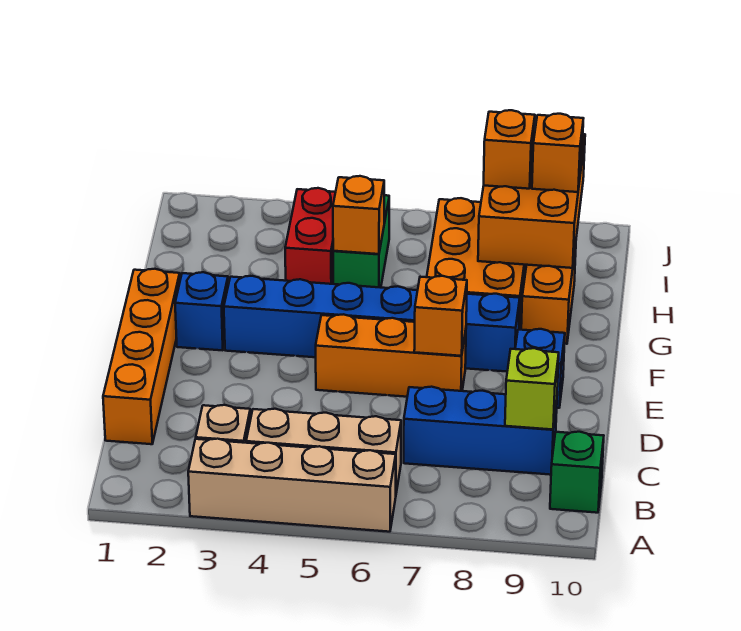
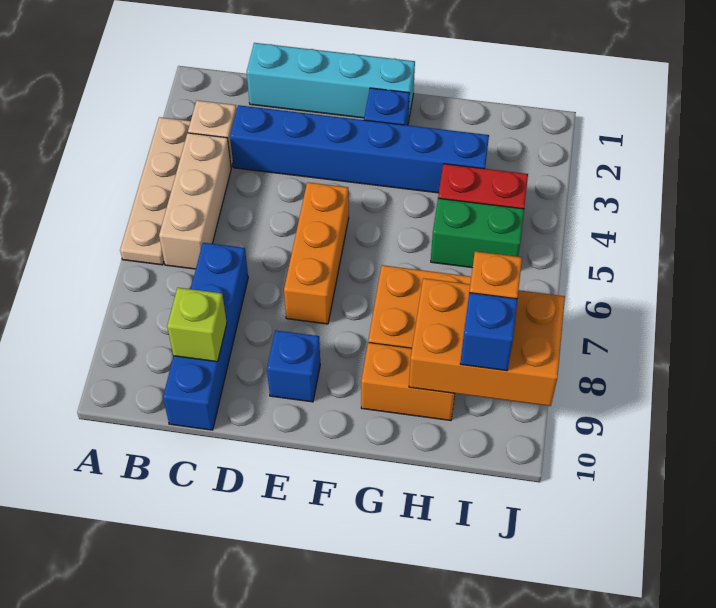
tan 1x4 brick [188,439,396,532] -> tan 1x4 plate [120,117,191,265]
green 1x1 brick [550,432,604,513] -> none
orange 1x4 brick [103,269,180,444] -> cyan 1x4 brick [247,43,415,122]
blue 1x3 brick [404,387,557,475] -> blue 1x4 brick [163,243,248,430]
orange 1x1 brick [414,276,467,356] -> none
blue 1x6 brick [224,276,520,372] -> blue 1x6 brick turned to [230,105,489,193]
orange 1x1 brick [333,176,384,254] -> none
orange 1x1 brick [532,114,584,192] -> blue 1x1 brick [460,293,517,371]

